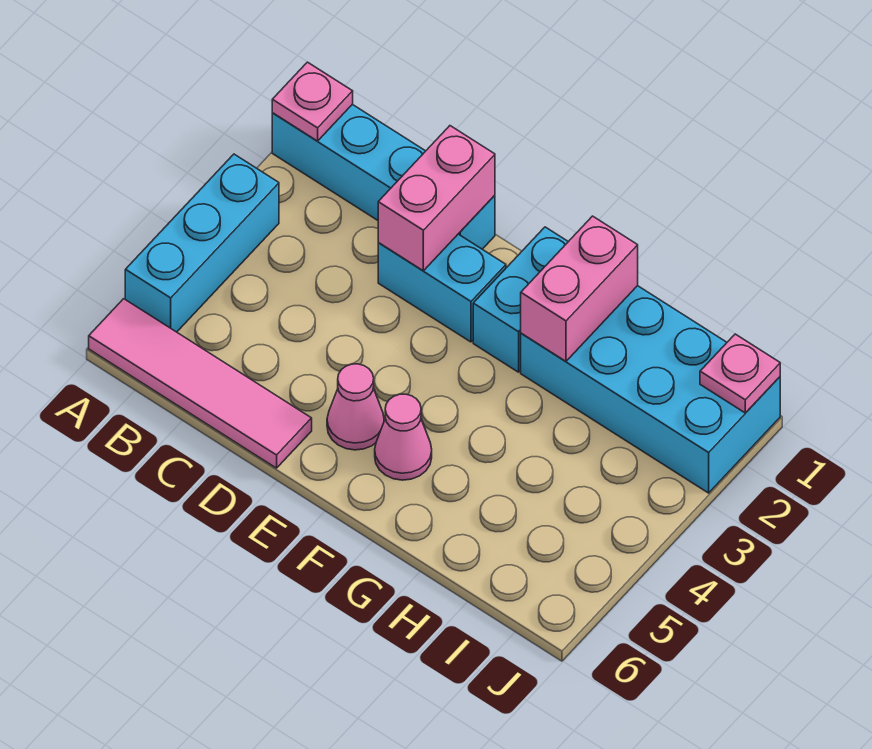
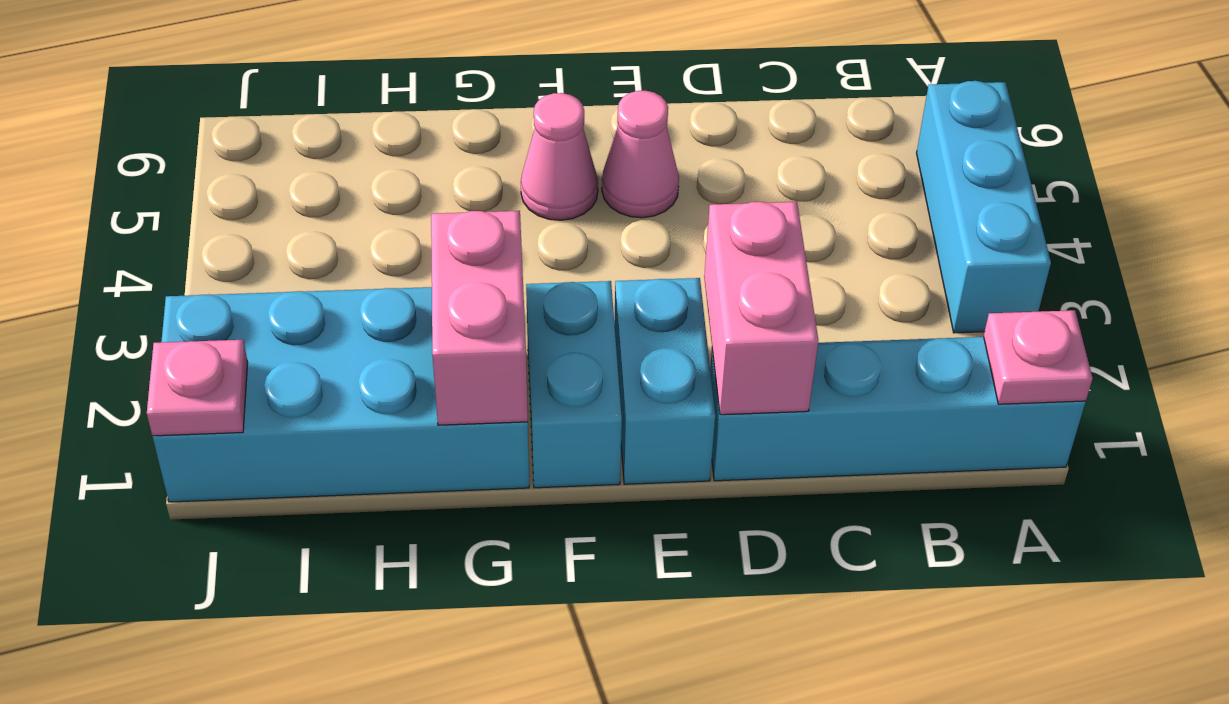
pink 1x4 tile [89,299,312,468] -> none
cyan 1x2 brick [378,234,506,342] -> cyan 1x2 brick turned to [614,278,715,484]

